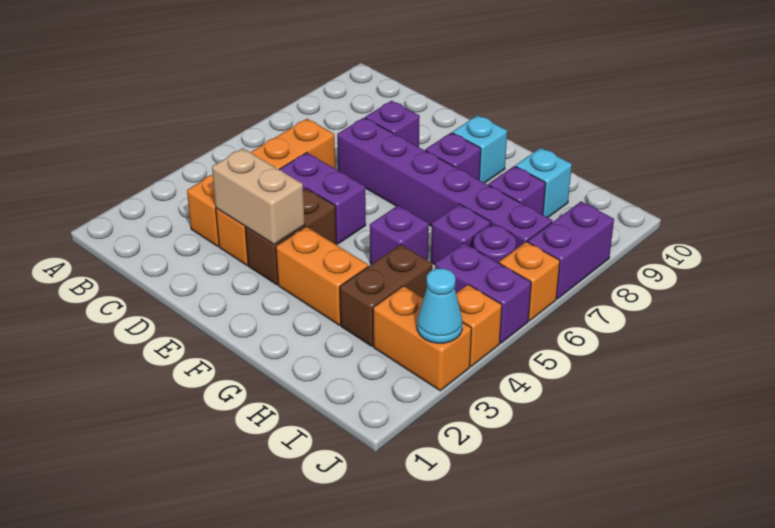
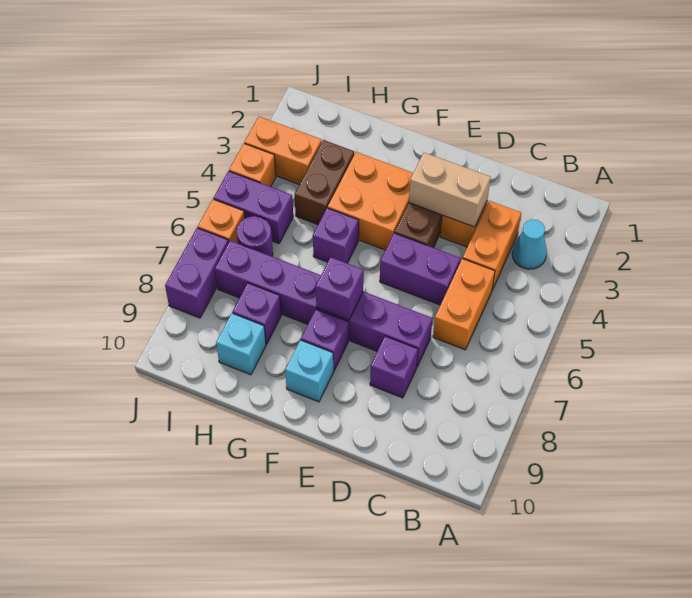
orange 1x2 brick [276,227,368,325] -> orange 2x2 brick [328,152,413,250]
purple 1x1 brick [431,204,491,265] -> purple 1x1 brick moved to [316,257,364,320]
cyan 1x1 cone [417,269,462,343] -> cyan 1x1 cone moved to [512,219,547,269]

